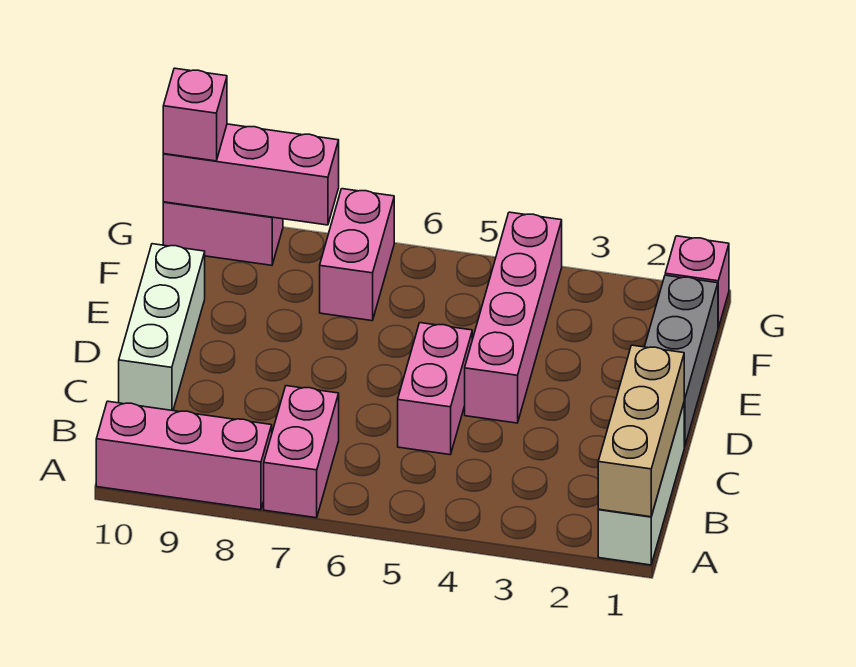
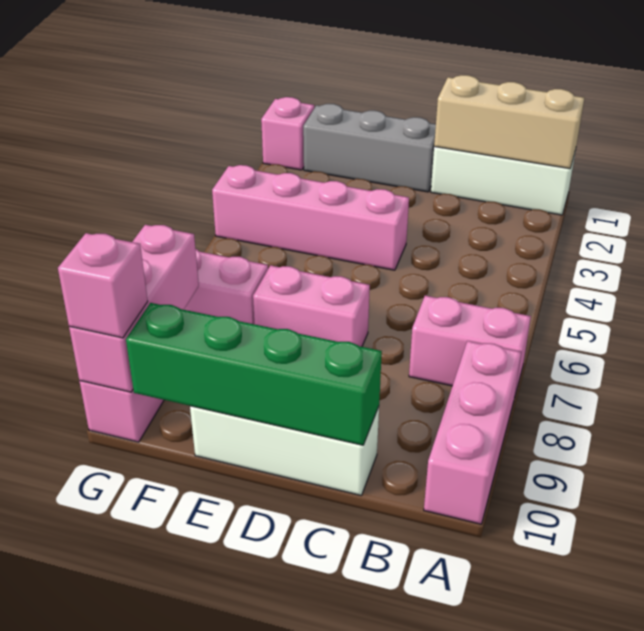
pink 1x2 brick [398,323,472,455] -> pink 1x2 brick moved to [253,265,370,347]
none -> green 1x4 brick [126,303,382,445]

